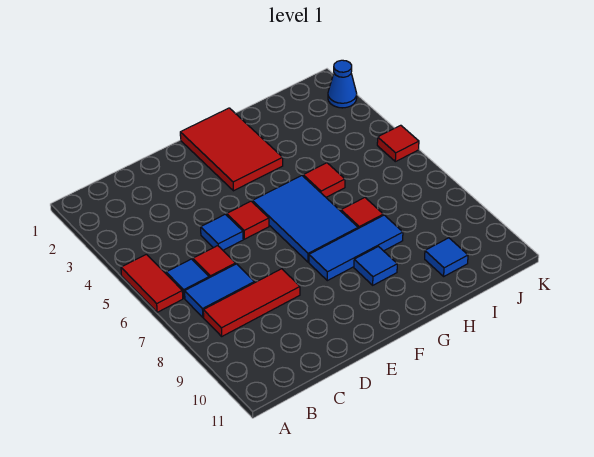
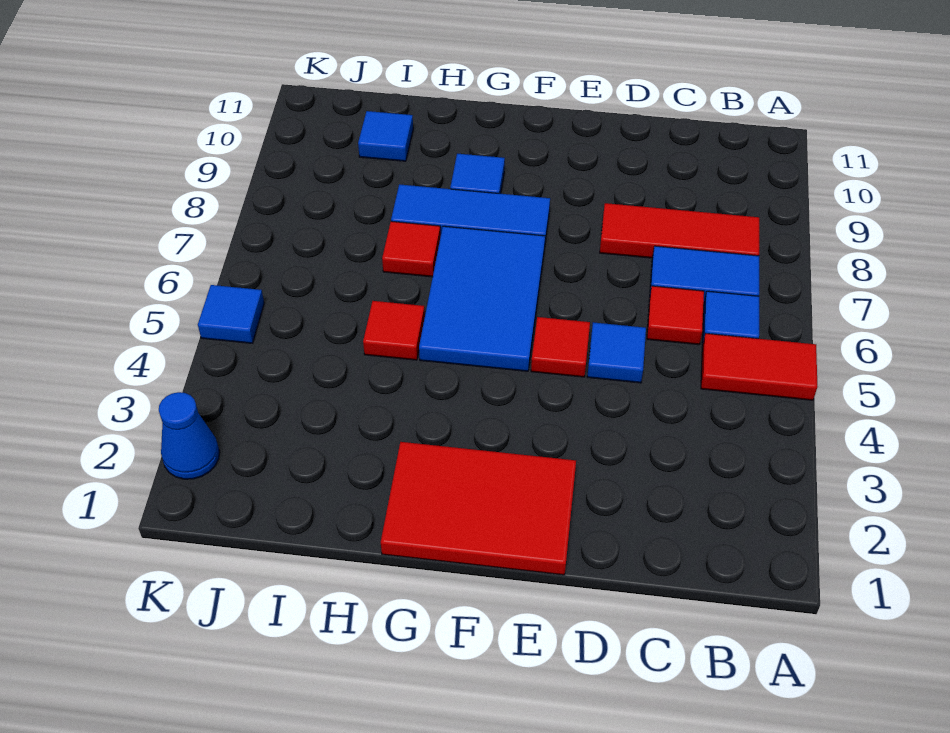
red 1x2 tile [121,254,183,312] -> red 1x2 tile turned to [701,333,817,400]
red 2x3 tile [180,108,283,191] -> red 2x3 tile turned to [381,442,576,575]
red 1x1 tile [377,125,419,162] -> blue 1x1 tile [198,285,264,343]

